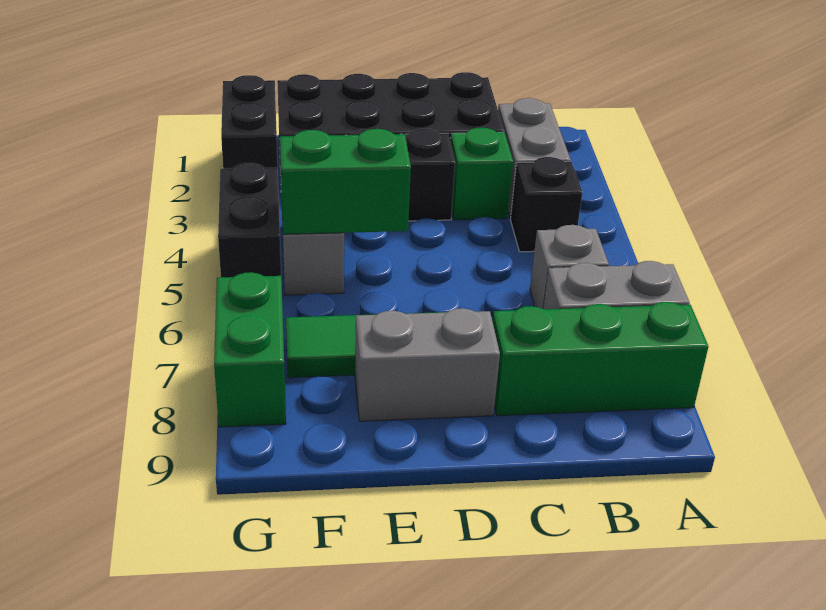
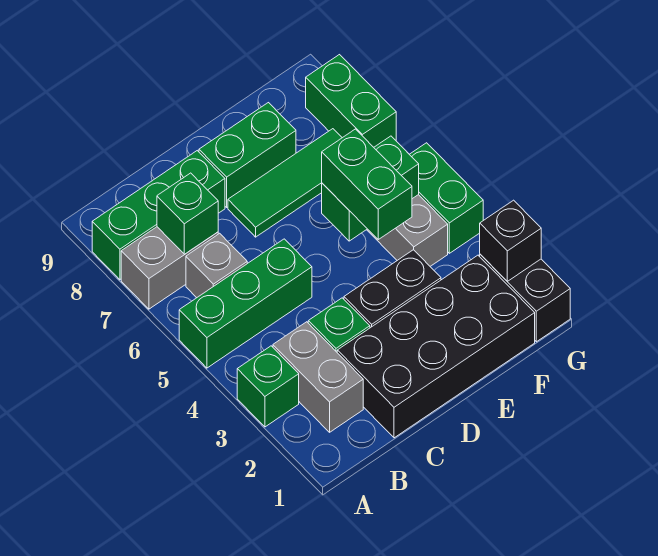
none -> green 1x1 brick [237,346,299,427]
none -> green 1x3 brick [179,239,312,368]
black 1x1 brick [511,157,583,252] -> black 1x1 brick moved to [480,200,541,281]
none -> green 1x1 brick [157,173,218,254]
grey 1x2 brick [355,308,500,421] -> green 1x2 brick [199,103,296,207]
none -> green 1x2 brick [322,129,412,239]
black 1x2 brick [218,163,281,277] -> green 1x2 brick [409,143,483,253]

